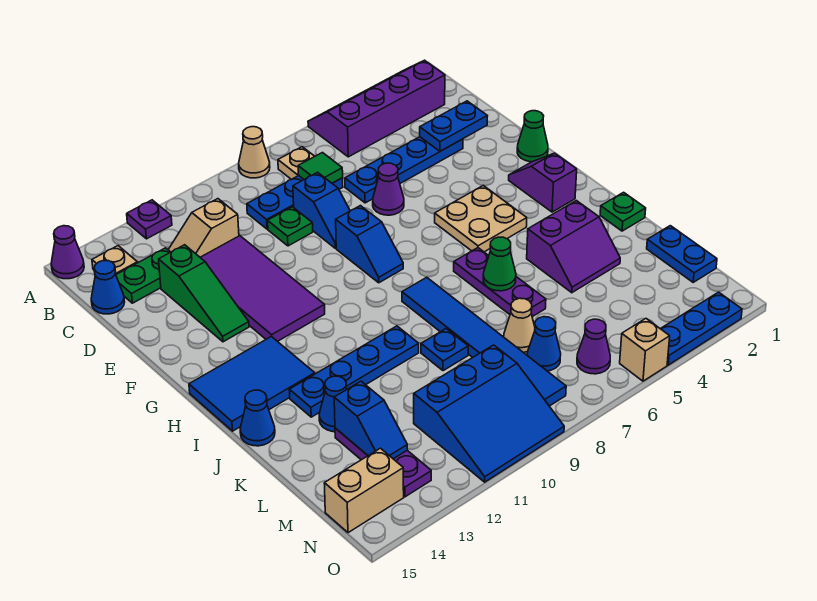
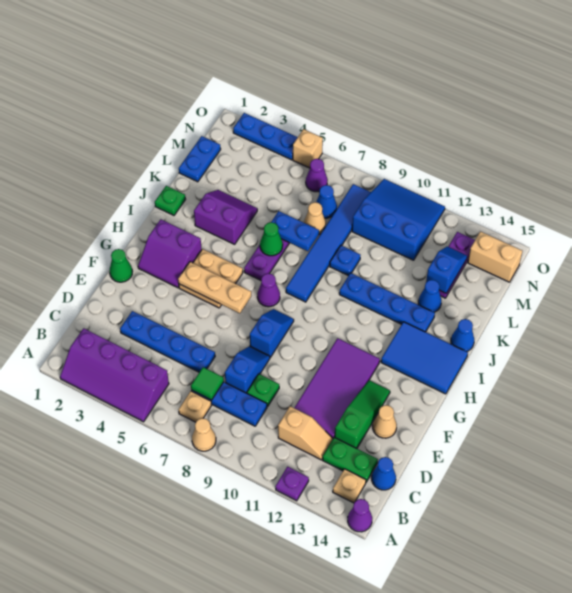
blue 1x2 plate [420,101,487,151] -> blue 1x2 plate moved to [272,211,319,251]
purple 1x1 cone [373,163,404,215] -> purple 1x1 cone moved to [257,273,280,307]
none -> tan 1x1 cone [373,405,397,438]
purple 1x2 slope [509,153,577,212] -> purple 2x2 slope [138,219,202,288]
none -> tan 1x3 plate [178,262,251,313]

